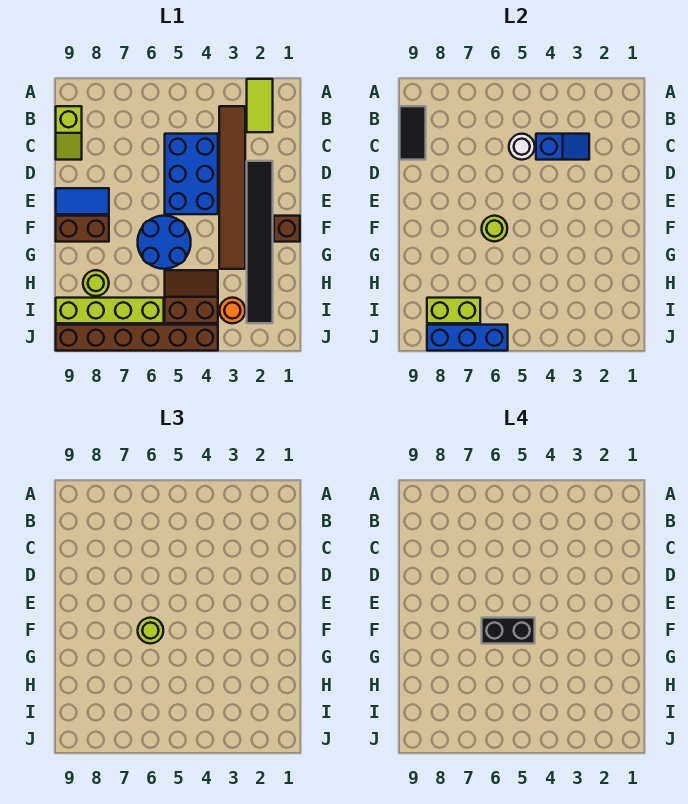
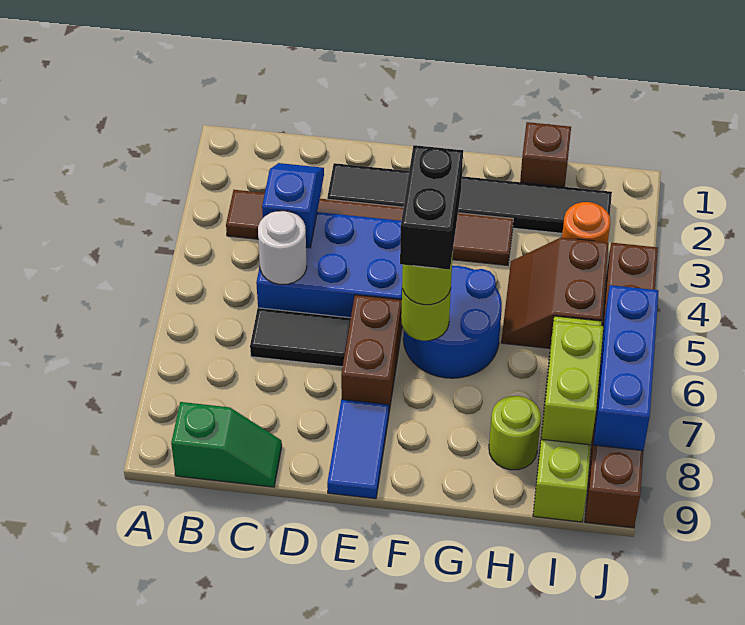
lime 1x2 tile [247,79,273,132] -> none
lime 1x2 slope [56,106,82,160] -> green 1x2 slope [171,402,282,487]
black 1x2 tile [400,106,426,160] -> black 1x2 tile moved to [250,308,351,367]
brown 1x1 brick [274,216,300,242] -> brown 1x1 brick moved to [520,122,571,187]
brown 1x2 brick [56,216,109,242] -> brown 1x2 brick moved to [341,295,402,411]

